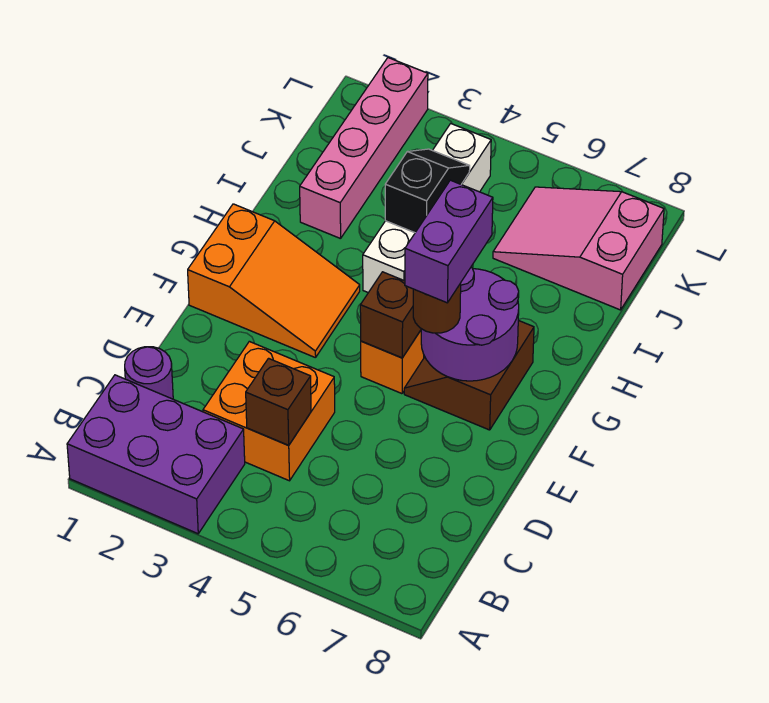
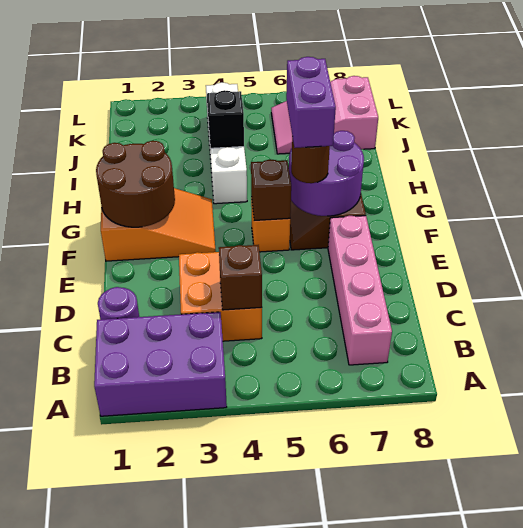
none -> brown 2x2 round brick [96,141,175,227]
pink 1x4 brick [300,58,428,239] -> pink 1x4 brick moved to [328,215,392,365]

